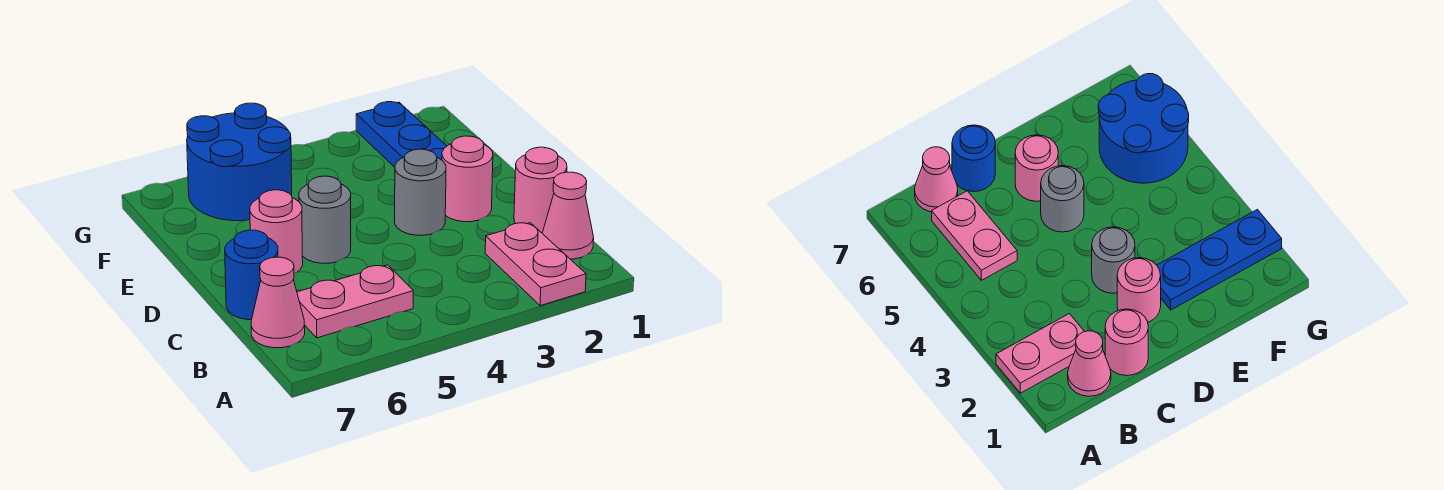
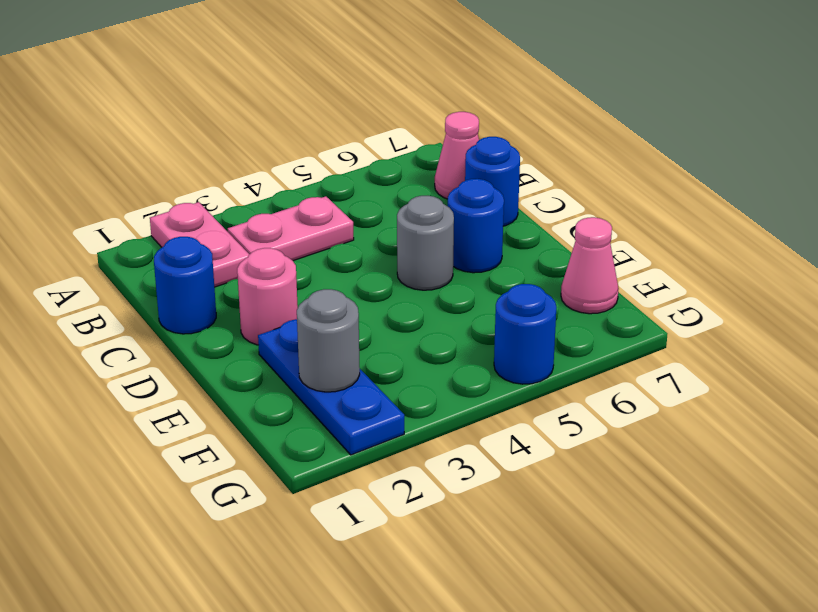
pink 1x1 cone [542,172,594,259] -> pink 1x1 cone moved to [561,217,619,314]
pink 1x2 plate [297,265,413,338] -> pink 1x2 plate moved to [228,196,354,261]
pink 1x1 round brick [514,147,567,233] -> blue 1x1 round brick [154,237,216,334]
grey 1x1 round brick [395,149,446,235] -> grey 1x1 round brick moved to [297,289,360,392]
pink 1x1 round brick [250,190,303,273] -> blue 1x1 round brick [448,179,504,273]
blue 2x2 round brick [187,103,292,221] -> blue 1x1 round brick [494,284,556,384]

